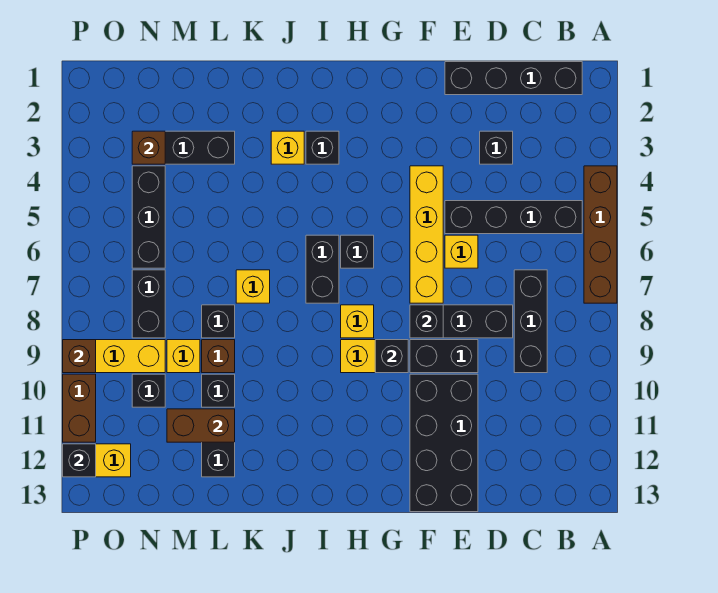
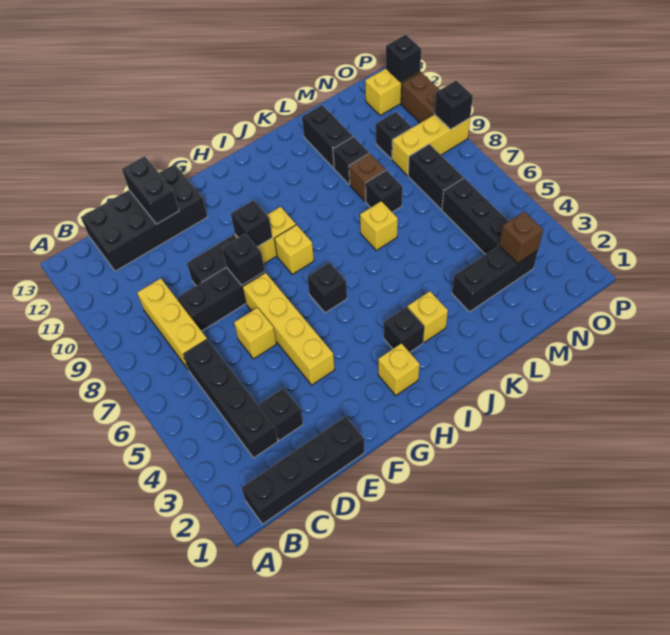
brown 1x4 brick [584,166,617,303] -> none
black 1x4 brick [445,201,582,234] -> black 1x4 brick turned to [183,339,278,458]
black 1x3 brick [514,270,547,373] -> yellow 1x3 brick [137,278,207,369]
black 2x4 brick [410,374,478,512] -> black 2x4 brick turned to [81,164,207,271]
black 1x2 brick [306,235,339,303] -> black 1x2 brick moved to [122,156,179,224]
brown 1x2 brick [167,409,235,442] -> none
yellow 1x1 brick [167,340,200,373] -> yellow 1x1 brick moved to [378,343,420,396]
brown 1x1 brick [63,340,96,373] -> black 1x1 brick [434,81,473,130]

